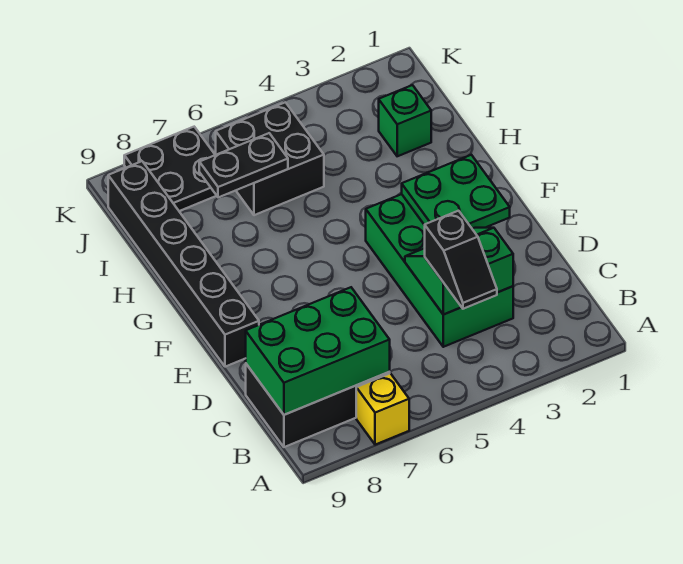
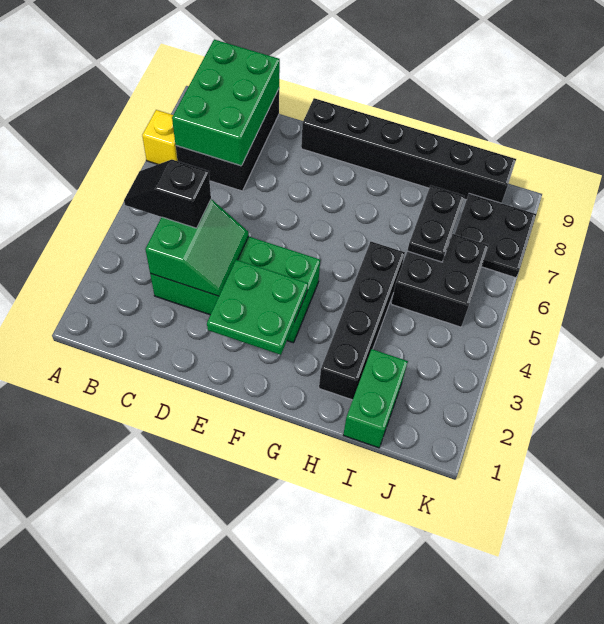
none -> black 1x4 brick [319,242,405,400]
green 1x1 brick [379,85,431,156] -> green 1x2 brick [343,349,408,448]

